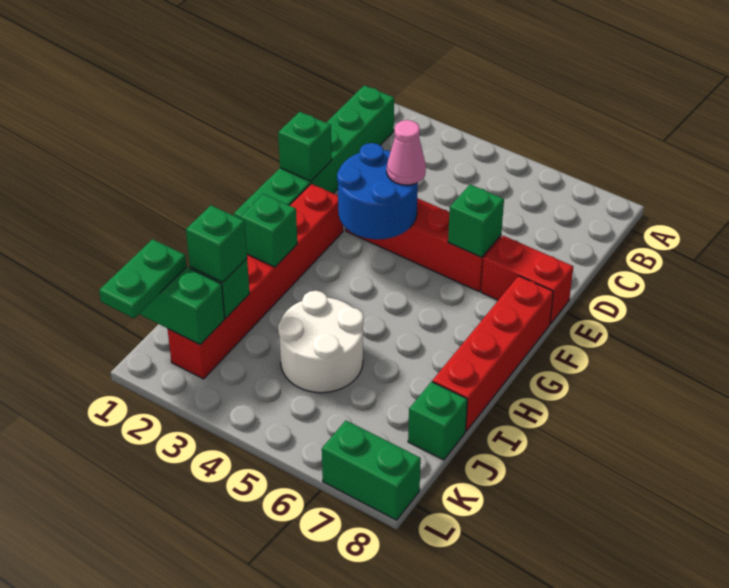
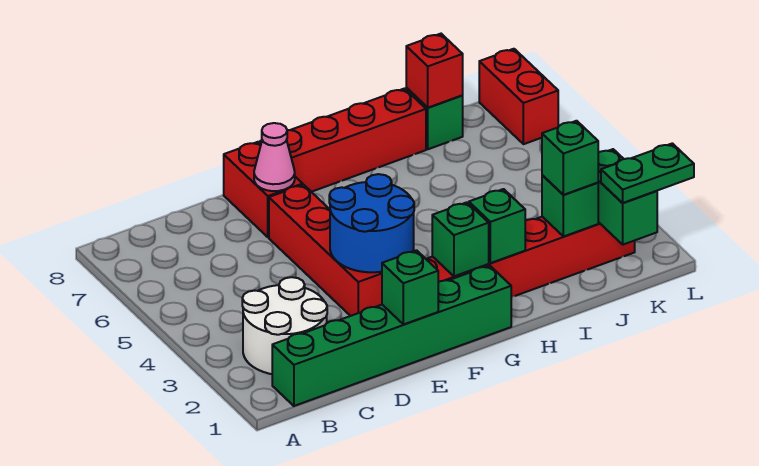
pink 1x1 cone [387,120,426,185] -> pink 1x1 cone moved to [254,123,295,191]
green 1x1 brick [448,184,504,257] -> green 1x1 brick moved to [432,202,489,276]
white 2x2 round brick [278,291,364,393] -> white 2x2 round brick moved to [242,277,327,374]
none -> red 1x1 brick [406,34,463,108]
green 1x2 brick [322,421,421,520] -> red 1x2 brick [479,49,558,144]

